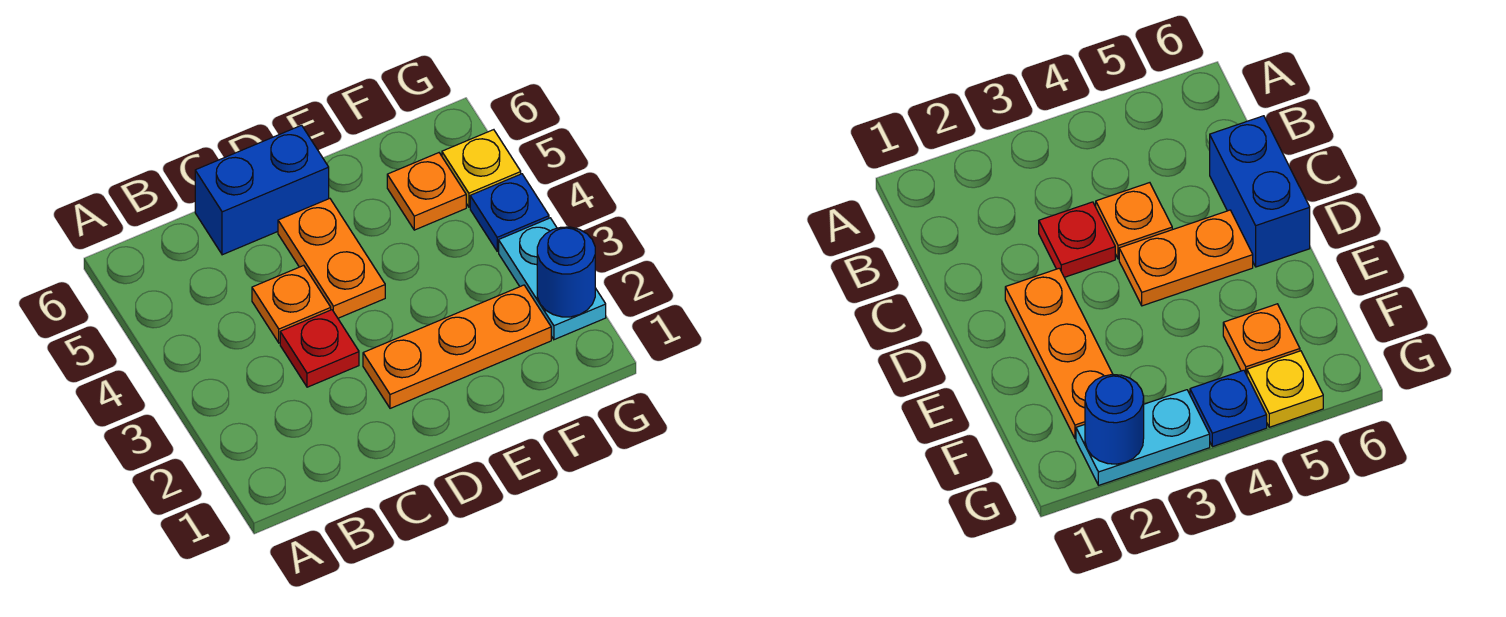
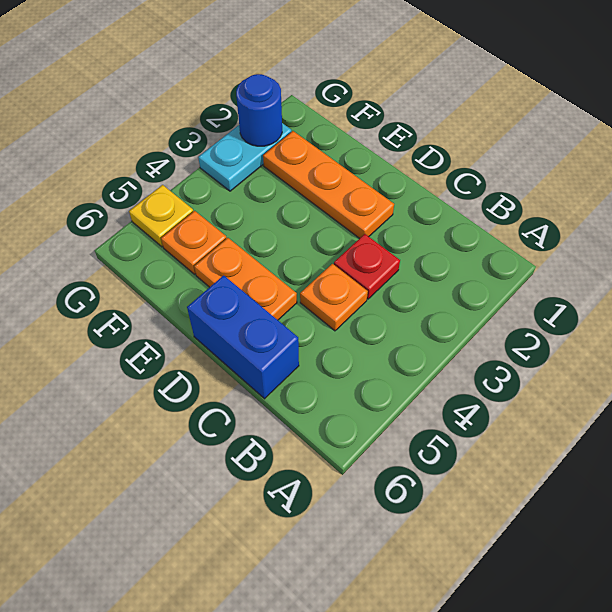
orange 1x2 plate [278,198,385,318] -> orange 1x2 plate turned to [194,238,297,320]
blue 1x1 plate [470,174,549,251] -> none

